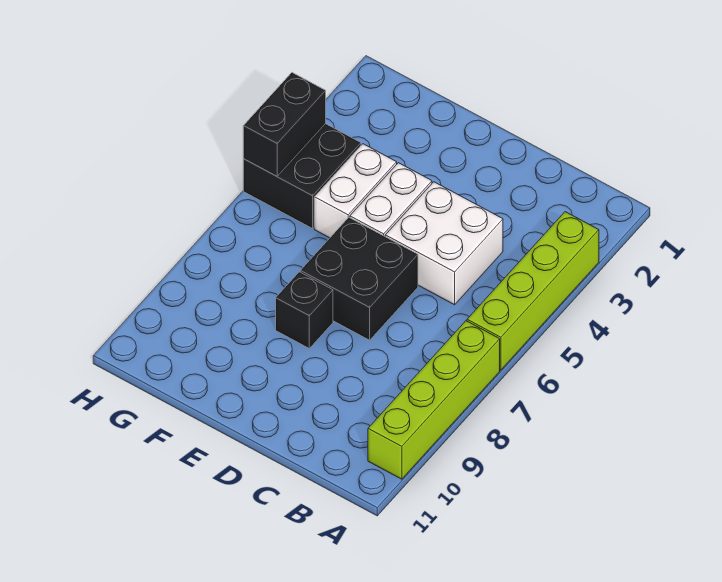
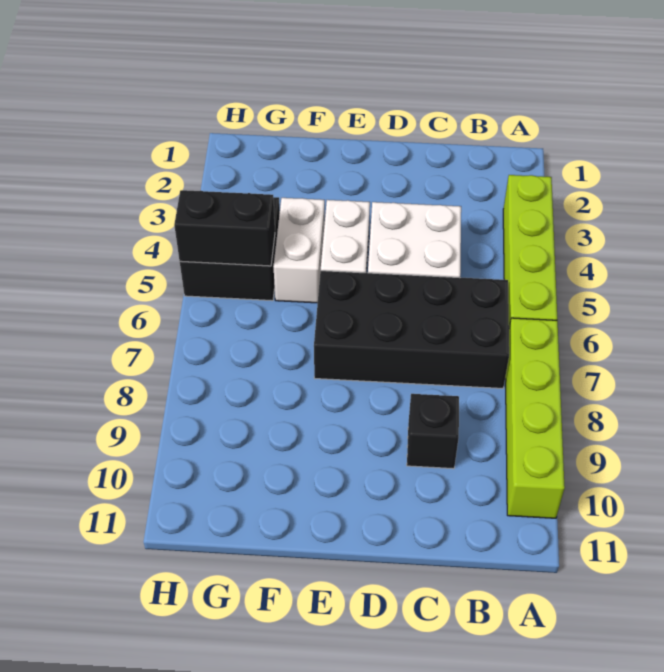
black 2x2 brick [300,217,418,340] -> black 2x4 brick [314,271,509,388]
black 1x1 brick [276,272,333,348] -> black 1x1 brick moved to [407,394,459,469]
black 1x2 brick [243,73,326,176] -> black 1x2 brick turned to [174,190,275,266]

